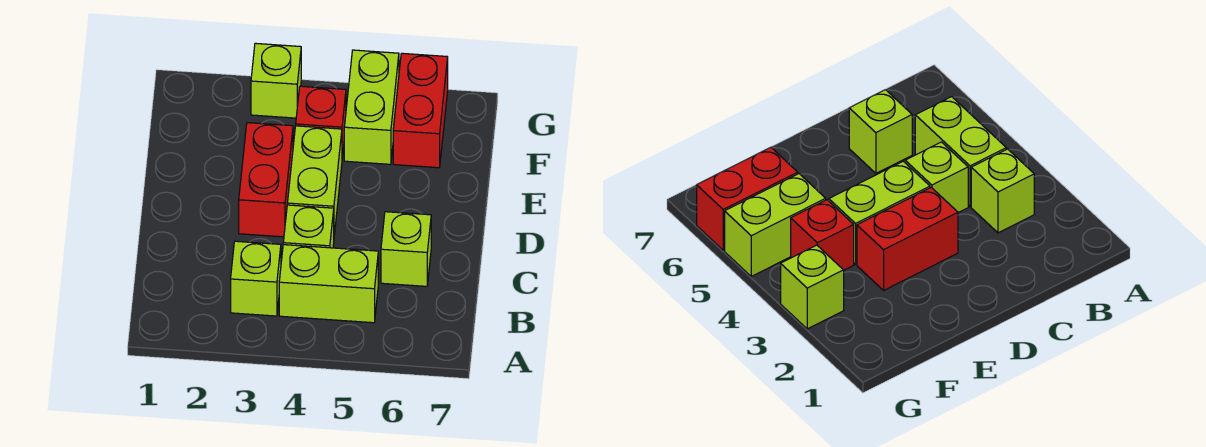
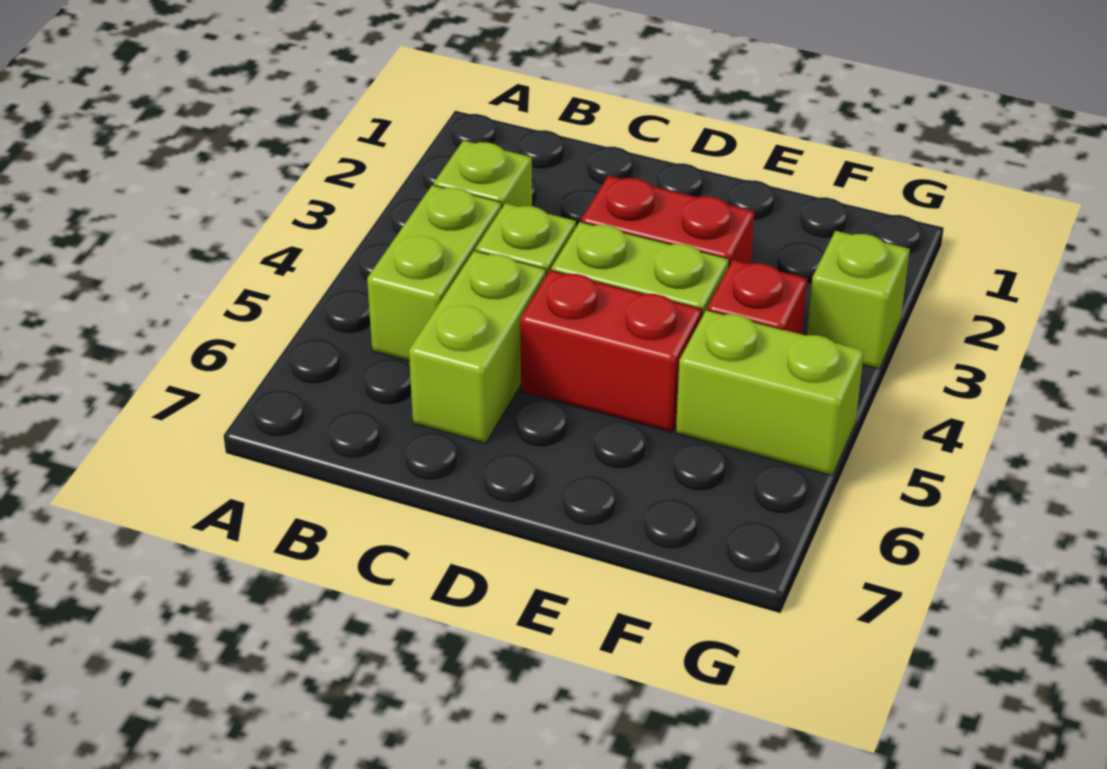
lime 1x1 brick [381,212,431,286] -> lime 1x2 brick [409,251,546,443]
red 1x2 brick [393,53,448,168] -> red 1x2 brick moved to [520,270,702,432]

